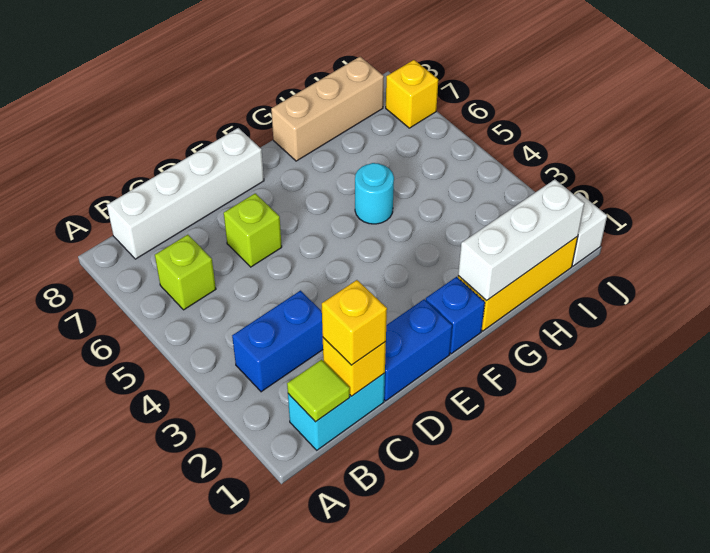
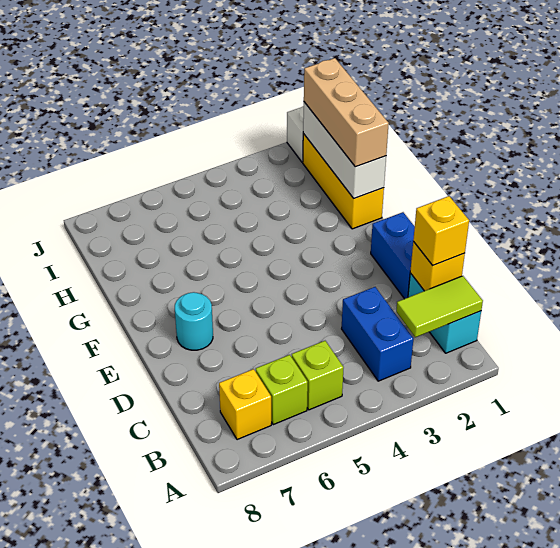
lime 1x1 tile [287,360,350,422] -> lime 1x2 tile [396,276,483,337]
white 1x4 brick [107,128,264,259] -> none
lime 1x1 brick [224,193,282,267] -> lime 1x1 brick moved to [292,341,344,410]
blue 1x1 brick [426,277,485,354] -> none
cyan 1x1 round brick [355,163,394,224] -> cyan 1x1 round brick moved to [175,292,213,350]
tan 1x3 brick [271,57,384,161] -> tan 1x3 brick moved to [304,58,389,167]
yellow 1x1 brick [386,60,438,128] -> yellow 1x1 brick moved to [219,369,271,440]

